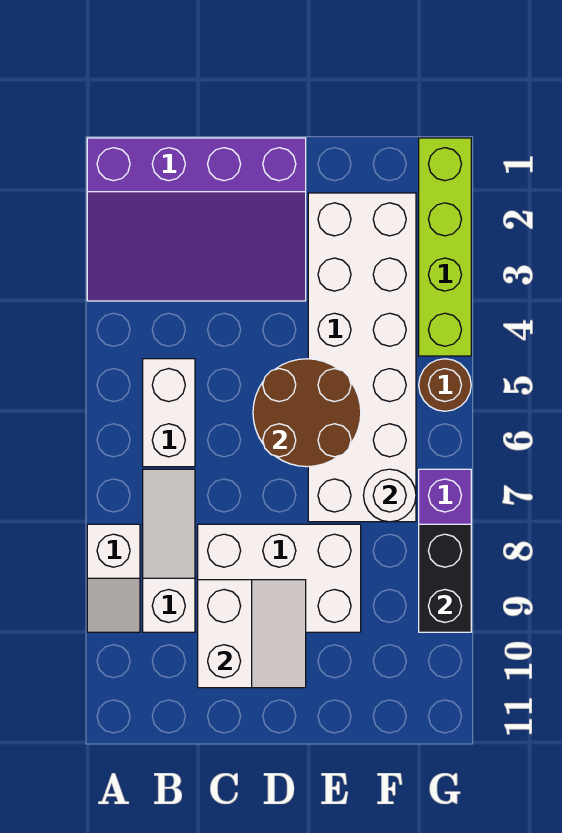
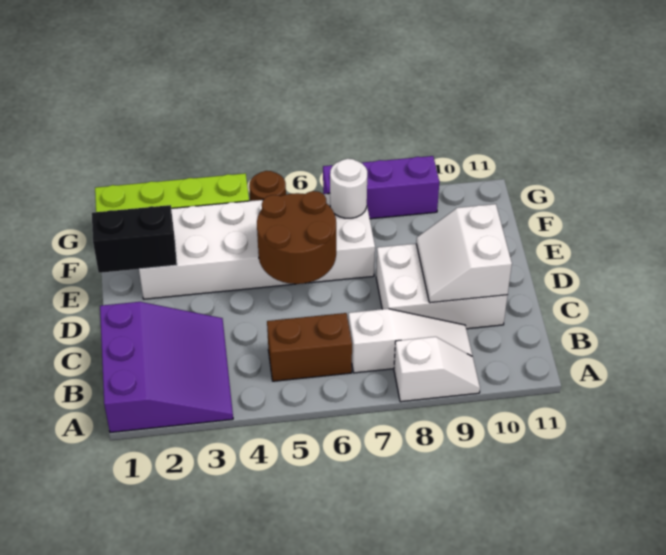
purple 3x4 slope [87,138,306,301] -> purple 3x3 slope [100,302,233,433]
white 1x2 brick [143,359,195,467] -> brown 1x2 brick [267,313,352,381]
white 1x3 slope [143,469,195,632] -> white 1x3 slope turned to [348,309,472,373]
white 2x3 brick [198,524,361,632] -> white 2x3 brick turned to [376,244,508,329]
white 2x2 slope [198,580,306,688] -> white 2x2 slope turned to [416,204,512,303]
black 1x2 brick [419,524,471,632] -> black 1x2 brick moved to [92,205,177,273]

